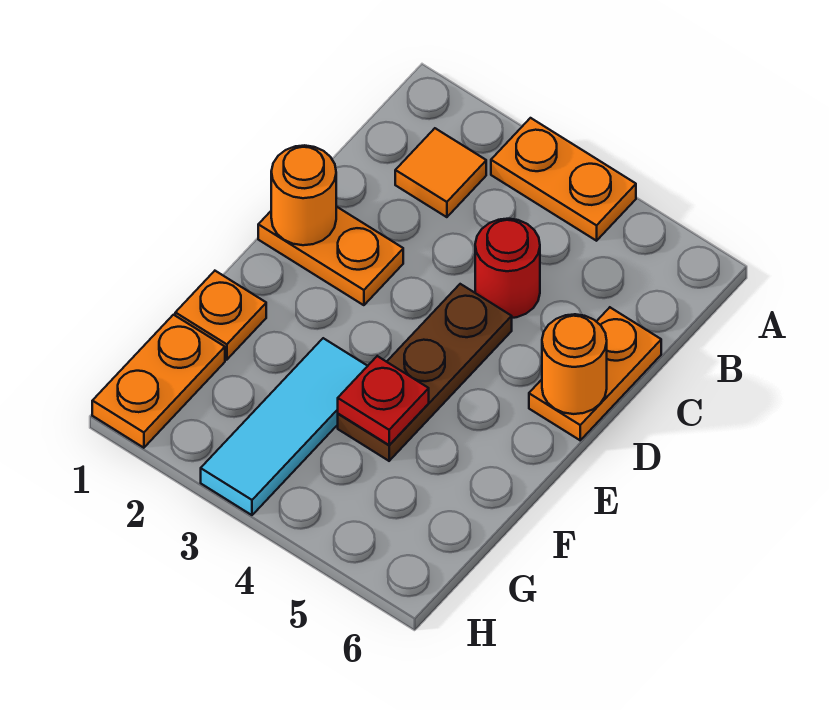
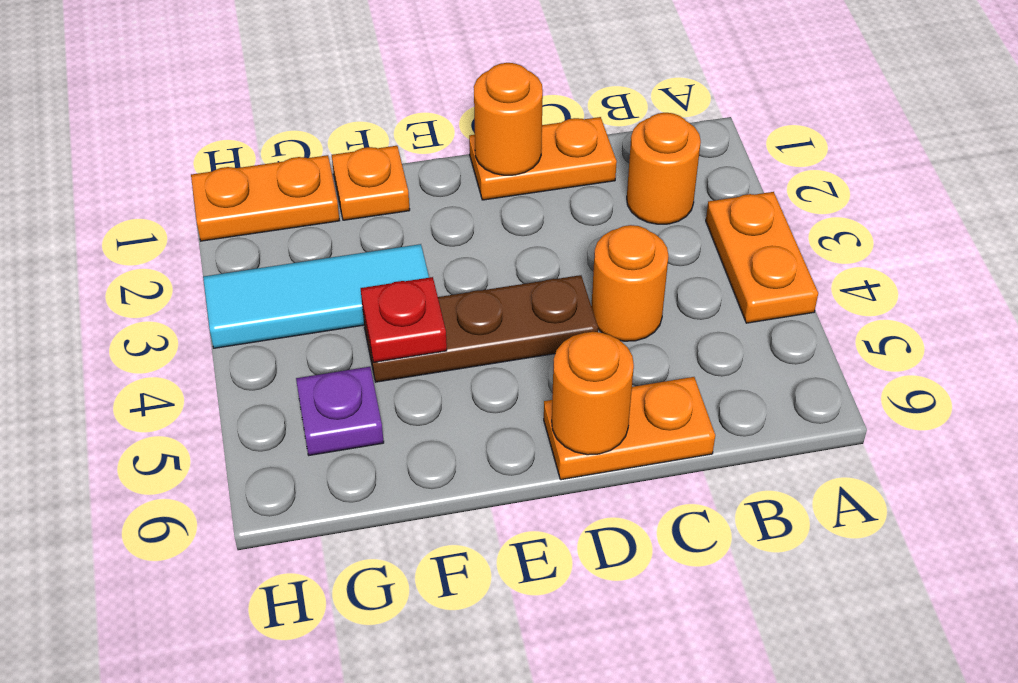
orange 1x1 tile [395,128,486,217] -> orange 1x1 round brick [627,113,701,224]
red 1x1 round brick [475,219,540,318] -> orange 1x1 round brick [591,225,668,341]
orange 1x2 plate [258,206,403,305] -> orange 1x2 plate turned to [469,117,617,200]
none -> purple 1x1 plate [296,367,384,455]

